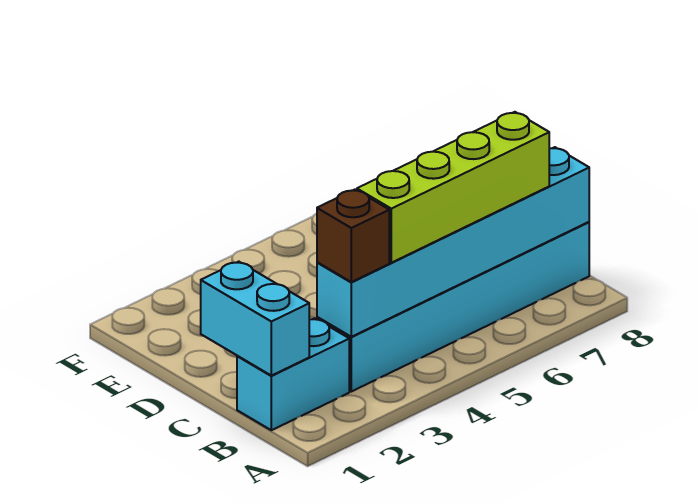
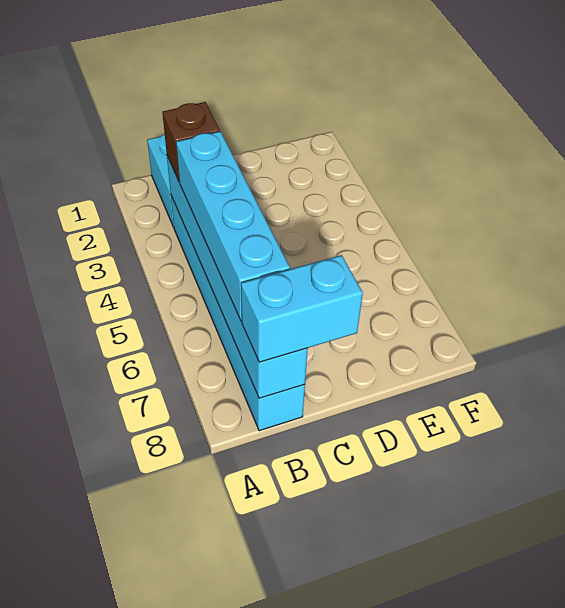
cyan 1x2 brick [201,262,309,376] -> cyan 1x2 brick moved to [241,255,363,362]
lime 1x4 brick [357,112,549,263] -> cyan 1x4 brick [176,131,290,321]

